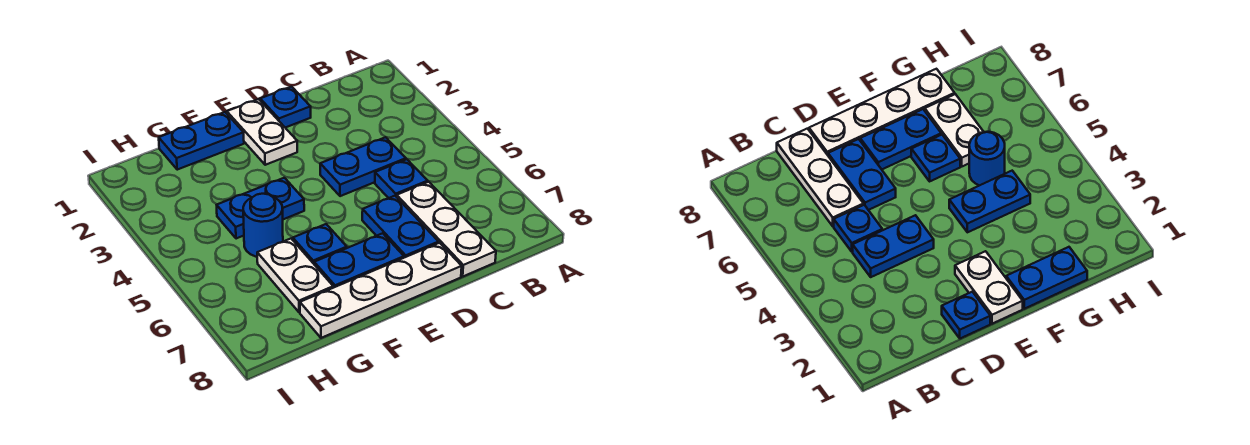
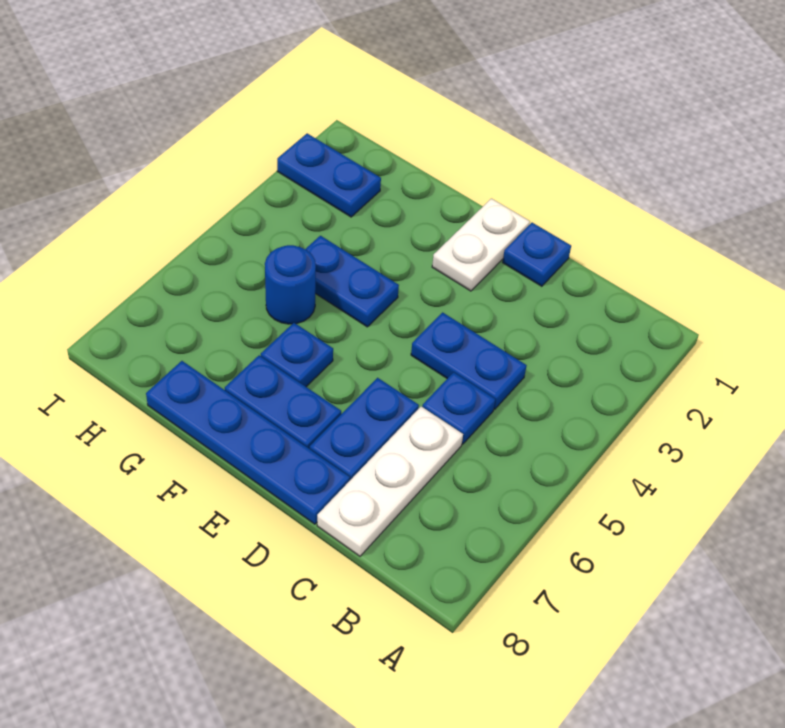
white 1x4 plate [300,243,462,338] -> blue 1x4 plate [146,361,350,524]
blue 1x2 plate [159,112,244,170] -> blue 1x2 plate moved to [277,133,381,217]
white 1x2 plate [257,239,333,312] -> none

